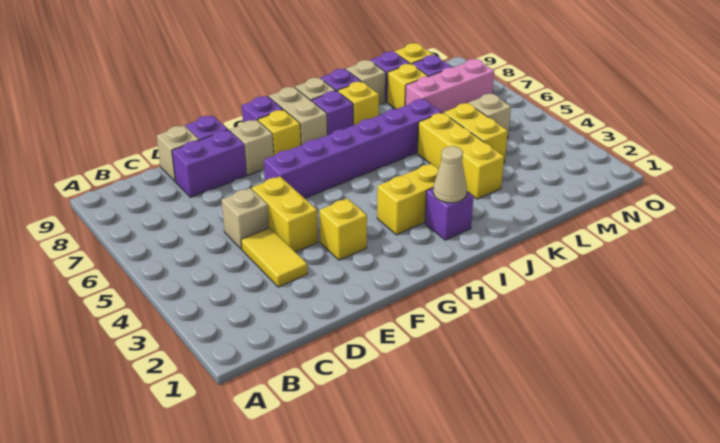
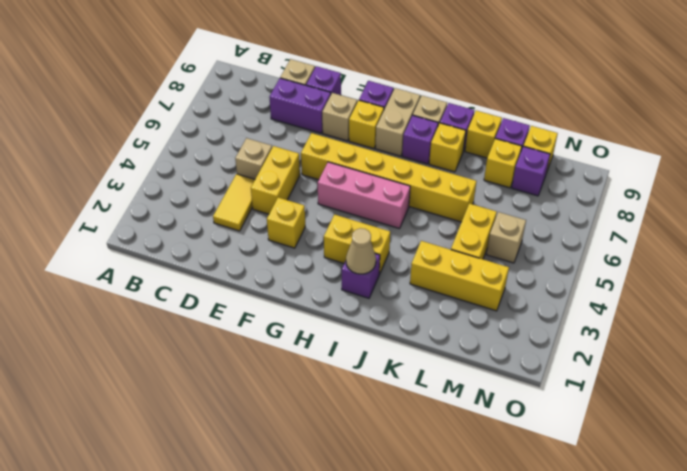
purple 1x6 brick [264,99,442,198] -> yellow 1x6 brick [301,133,476,222]
yellow 1x3 brick [417,113,504,199] -> yellow 1x3 brick turned to [410,241,509,311]
tan 1x1 brick [346,60,386,104] -> yellow 1x1 brick [465,111,502,158]
pink 1x3 brick [405,59,494,113] -> pink 1x3 brick moved to [318,162,410,229]

